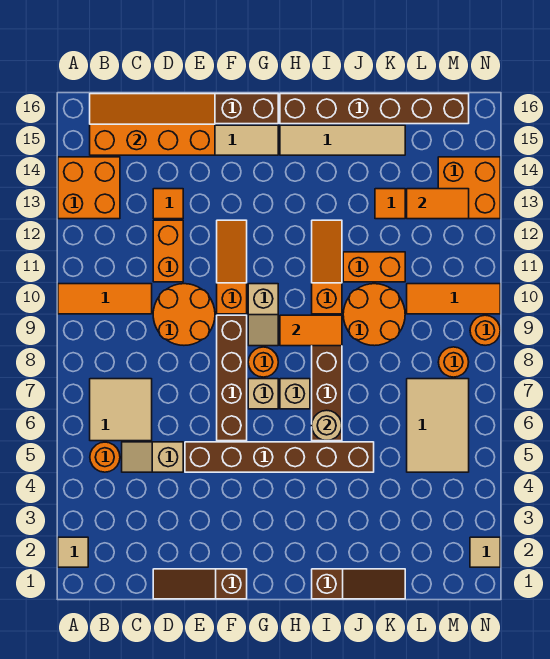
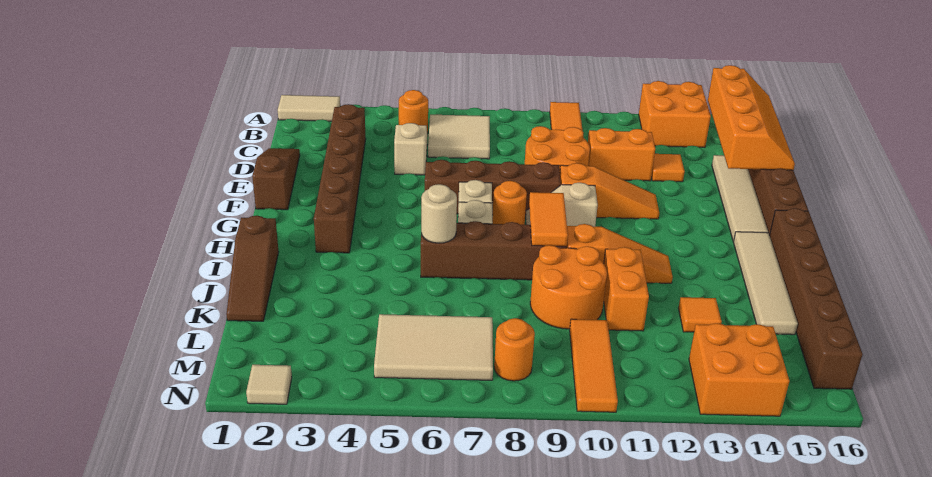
tan 1x1 tile [58,537,88,567] -> tan 1x2 tile [278,95,340,121]
brown 1x6 brick [185,442,374,472] -> brown 1x6 brick moved to [314,104,366,253]
orange 1x2 tile [407,189,469,219] -> none
orange 1x1 round brick [470,315,500,345] -> none

